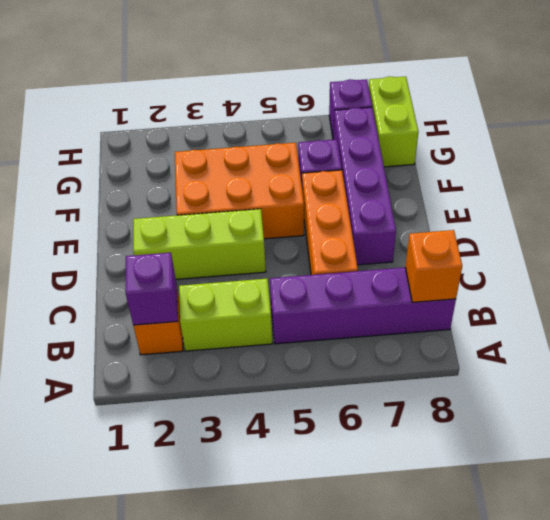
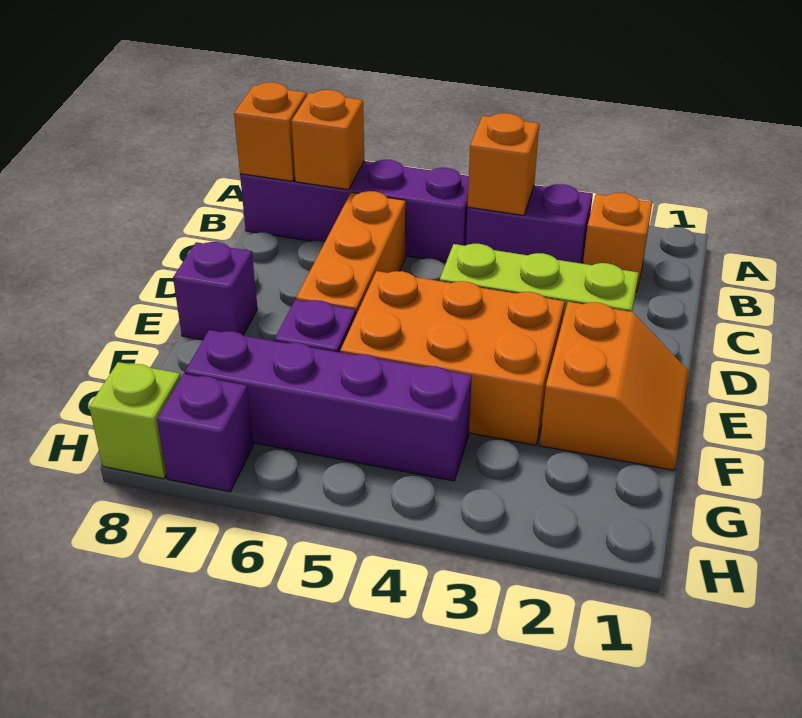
purple 1x1 brick [126,253,178,325] -> purple 1x1 brick moved to [173,242,258,340]
lime 1x2 brick [179,279,273,351] -> purple 1x2 brick [466,184,593,264]
none -> orange 1x1 brick [468,113,539,215]
none -> orange 1x1 brick [291,90,364,190]
purple 1x4 brick [334,107,396,265] -> purple 1x4 brick turned to [185,330,472,481]
none -> orange 2x2 slope [540,302,689,470]
lime 1x2 brick [369,77,418,167] -> lime 1x1 brick [89,362,181,479]

